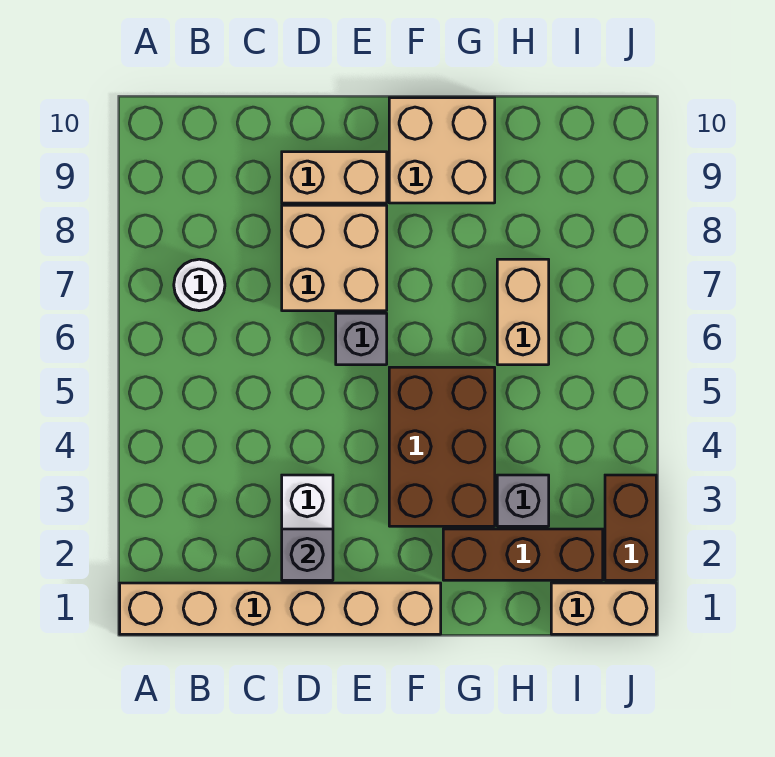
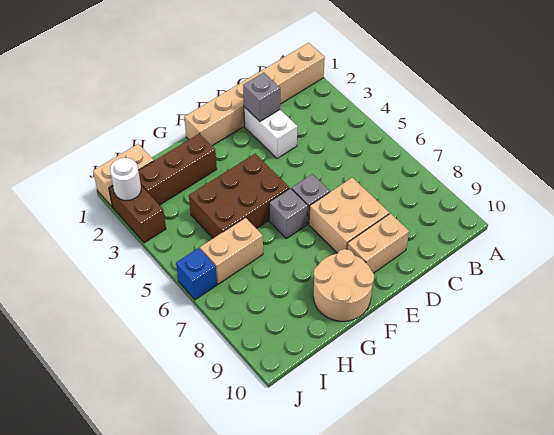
white 1x1 round brick [174,259,225,311] -> white 1x1 round brick moved to [110,158,141,200]
brown 2x3 brick [389,367,495,526] -> brown 2x3 brick turned to [189,154,290,238]
tan 2x2 brick [389,98,495,203] -> tan 2x2 round brick [313,249,374,321]
grey 1x1 brick [497,475,549,526] -> grey 1x1 brick moved to [269,188,308,239]
tan 1x2 brick [497,259,549,365] -> tan 1x2 brick turned to [200,218,263,284]
none -> blue 1x1 brick [176,248,217,300]

